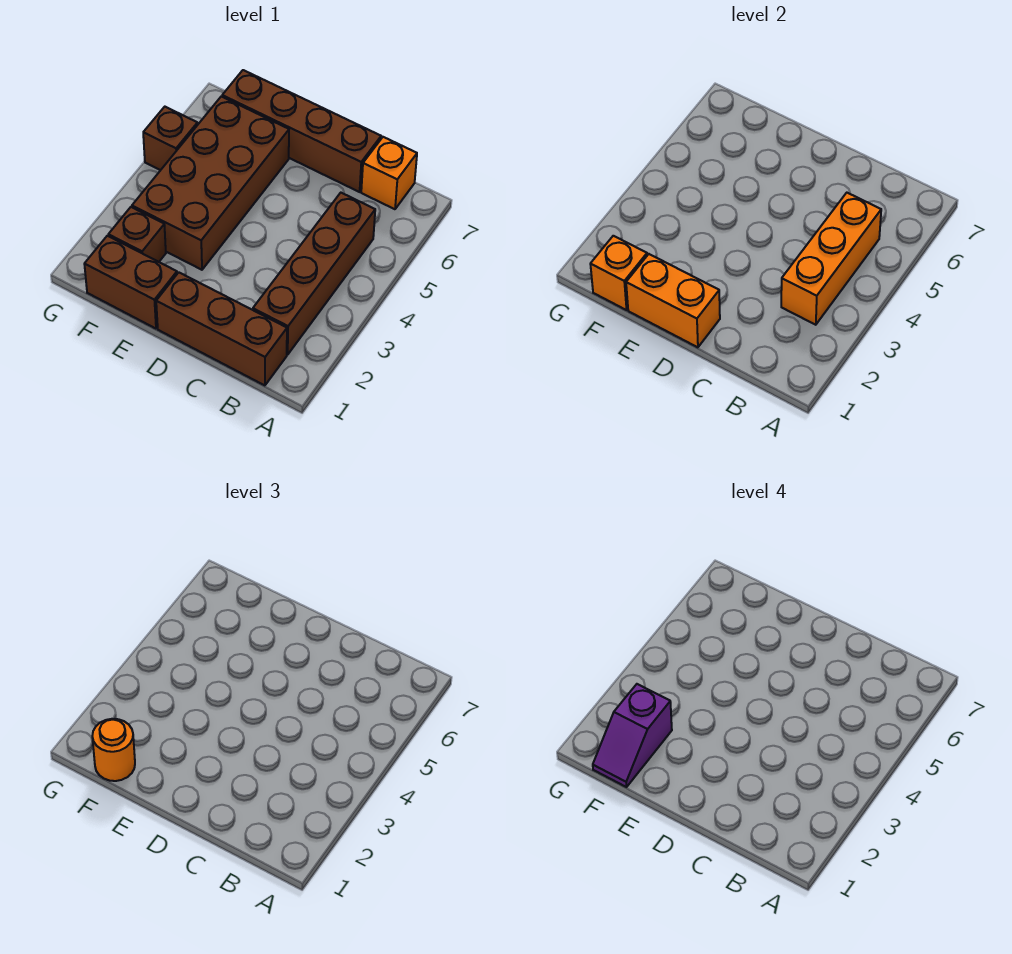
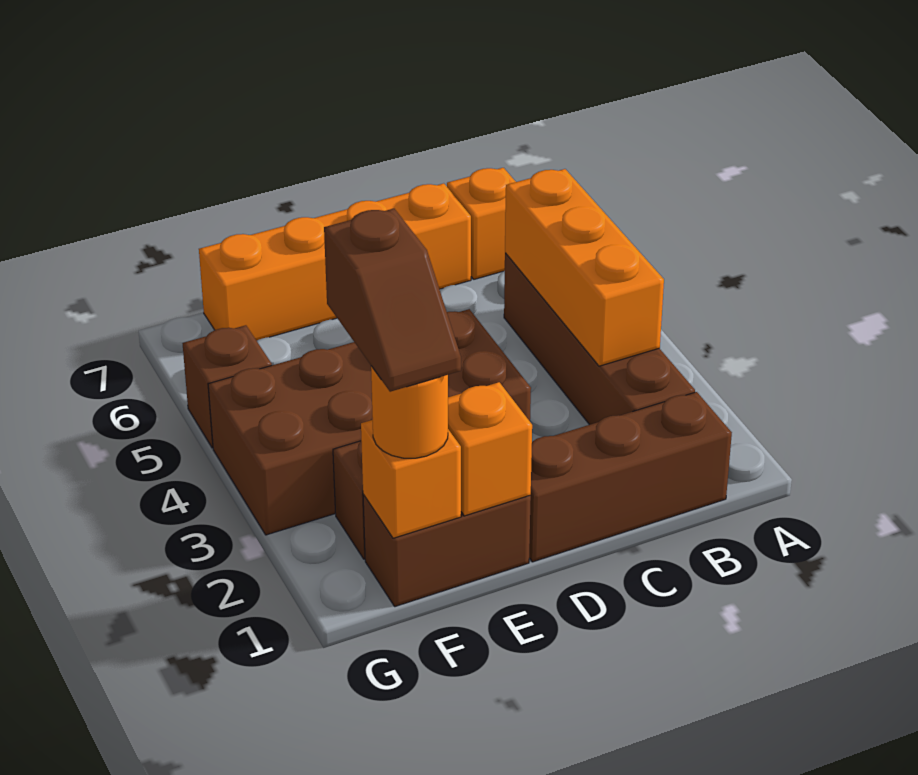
brown 1x4 brick [222,70,381,192] -> orange 1x4 brick [199,183,471,341]
orange 1x2 brick [626,254,720,347] -> orange 1x1 brick [448,382,532,516]
brown 2x4 brick [132,96,289,270] -> brown 2x4 brick turned to [208,309,531,535]
purple 1x2 slope [593,684,672,787] -> brown 1x2 slope [324,209,461,392]

